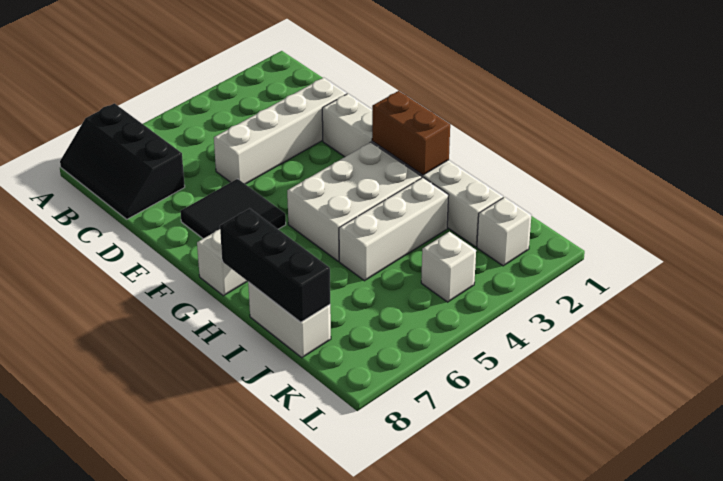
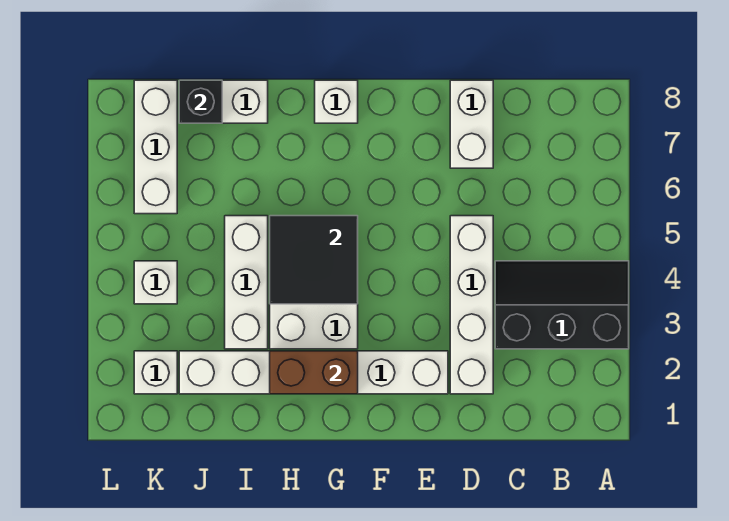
black 2x3 slope [60,103,185,219] -> black 2x3 slope moved to [495,261,629,349]
none -> white 1x2 brick [450,80,493,168]
black 2x2 tile [180,179,286,238] -> black 2x2 tile moved to [270,216,358,304]
black 1x3 brick [220,208,330,322] -> black 1x1 brick [179,80,222,123]
none -> white 1x3 brick [134,80,177,214]

